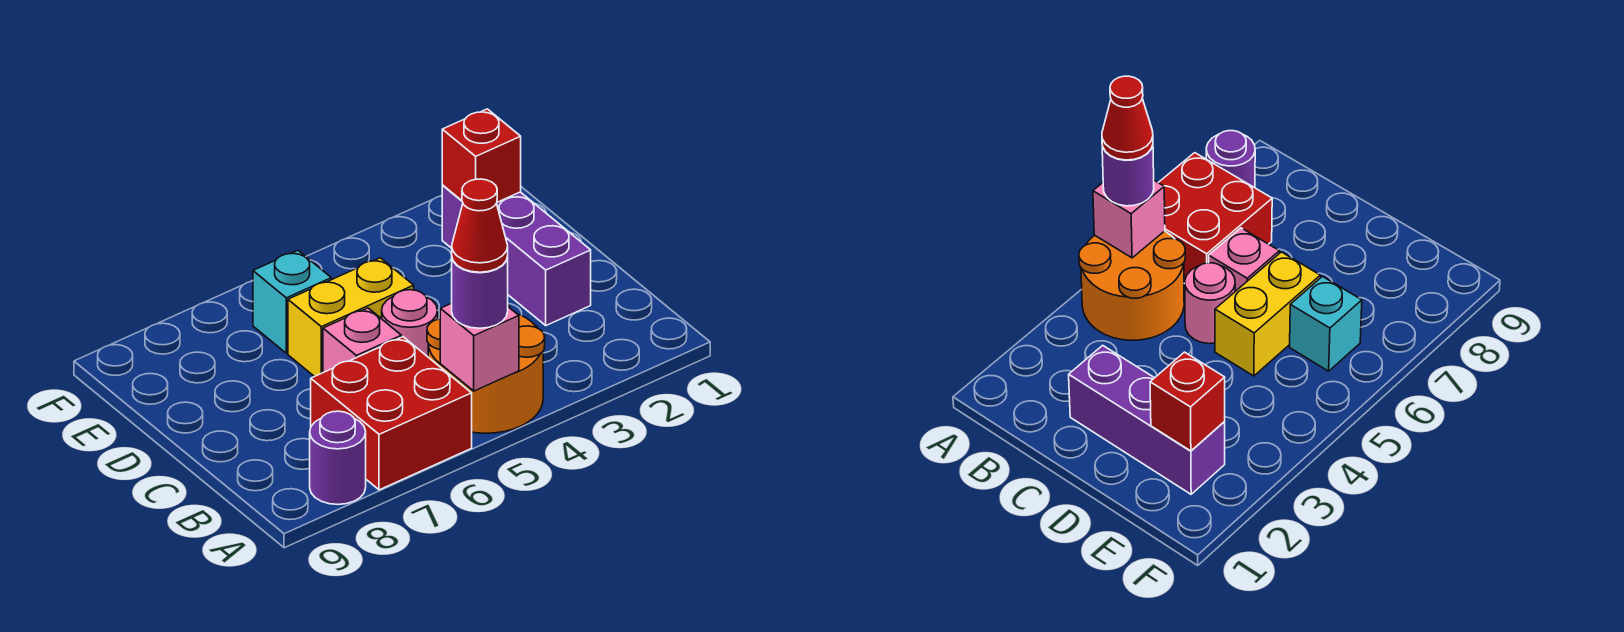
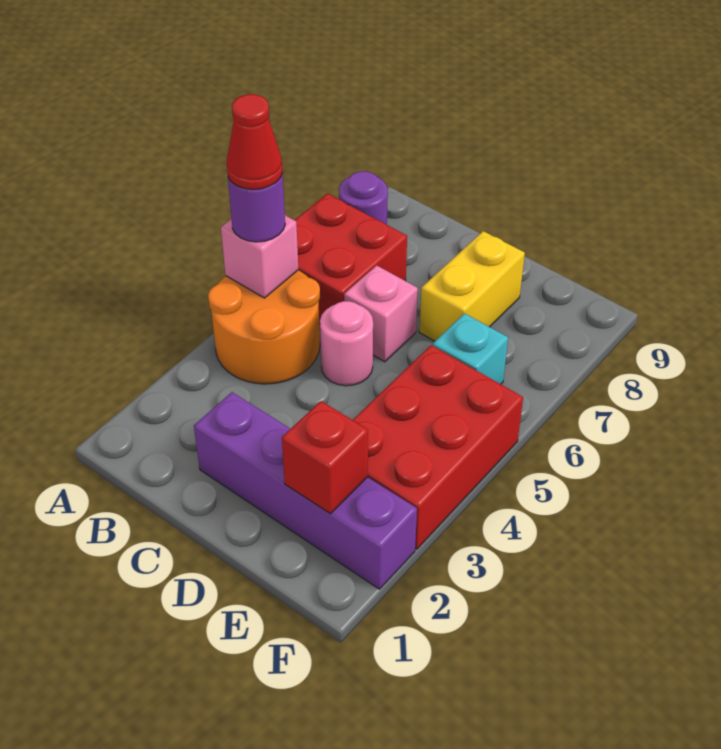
purple 1x3 brick [442,185,591,325] -> purple 1x4 brick [194,392,417,589]
yellow 1x2 brick [288,258,414,377] -> yellow 1x2 brick moved to [419,231,525,341]
none -> red 2x3 brick [353,345,523,549]

